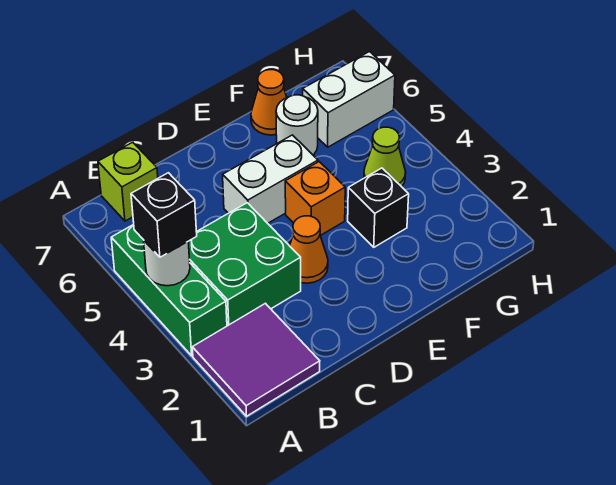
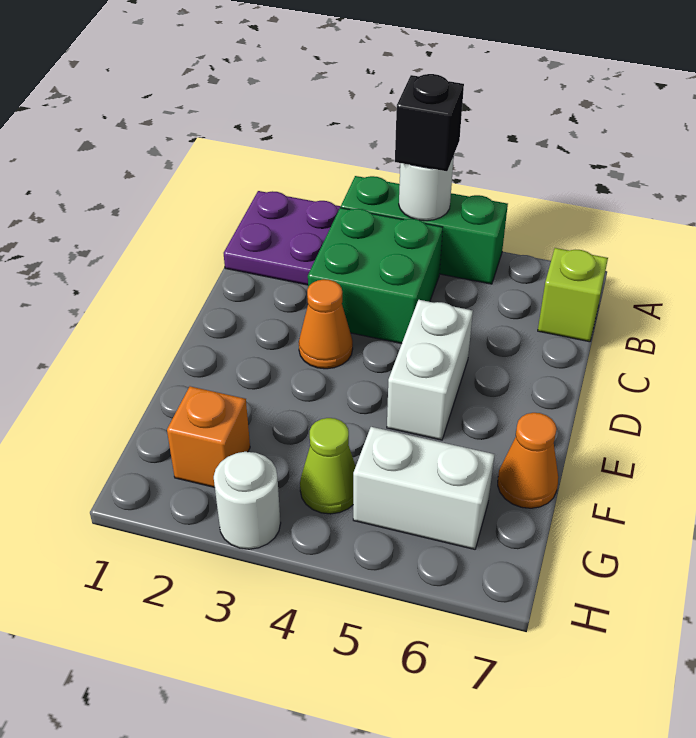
purple 2x2 tile [192,303,320,416] -> purple 2x2 plate [224,191,341,285]
orange 1x1 brick [285,162,345,236] -> orange 1x1 brick moved to [167,386,250,487]
black 1x1 brick [348,168,409,247] -> none
white 1x1 round brick [276,95,318,155] -> white 1x1 round brick moved to [214,452,281,549]
white 1x2 brick [303,52,395,147] -> white 1x2 brick turned to [353,427,495,549]

